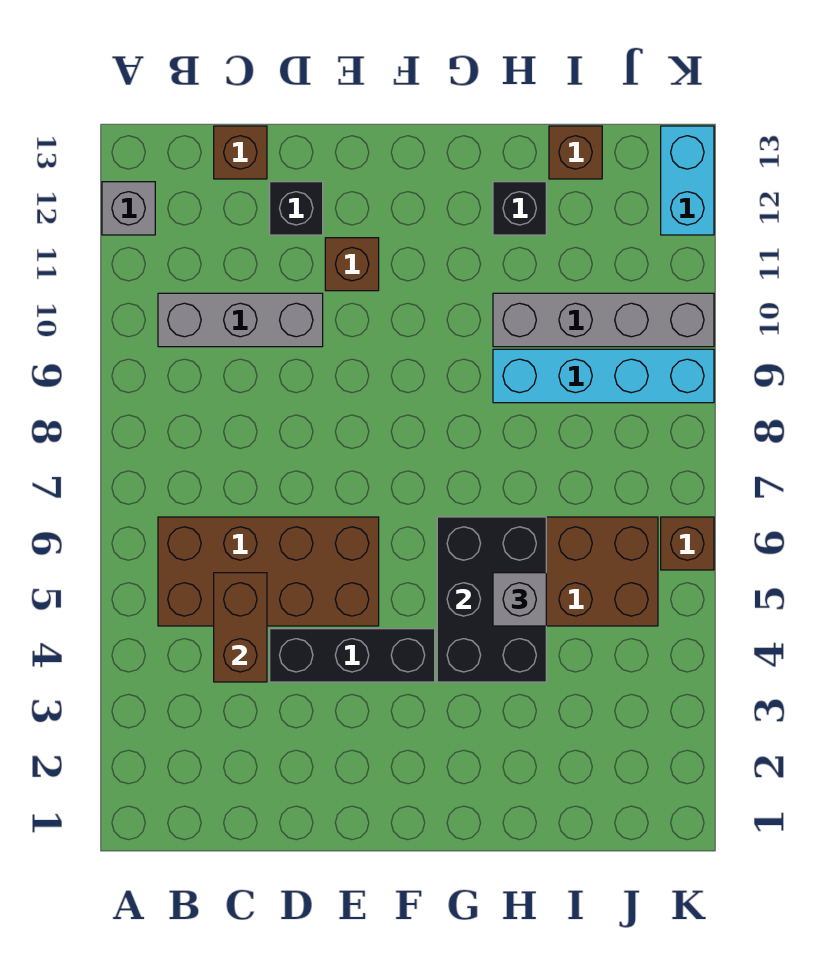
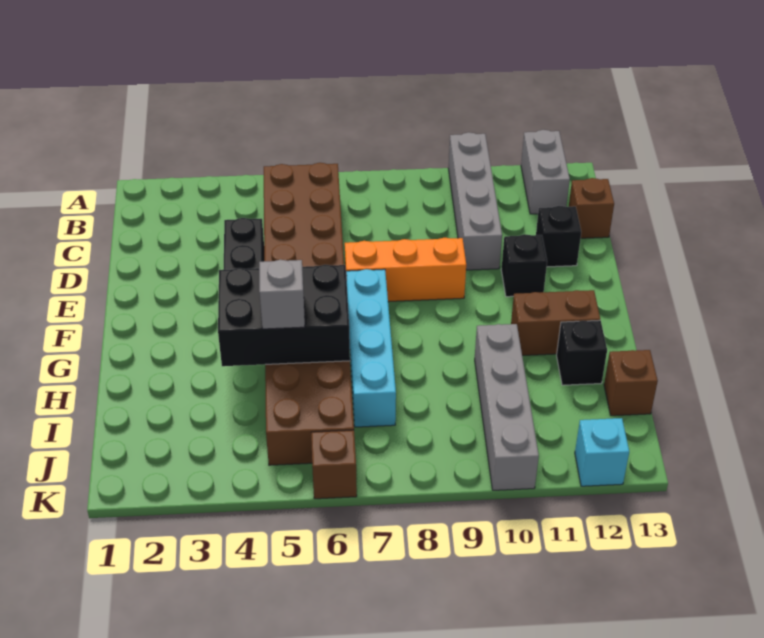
grey 1x1 brick [102,182,155,235] -> grey 1x2 brick [521,130,570,214]
grey 1x3 brick [158,293,323,347] -> grey 1x4 brick [448,132,502,270]
brown 1x2 brick [214,573,267,682] -> brown 1x2 brick moved to [511,290,600,355]
none -> orange 1x3 brick [345,238,466,301]
brown 1x1 brick [325,238,379,291] -> black 1x1 brick [501,234,547,297]
cyan 1x4 brick [493,349,714,403] -> cyan 1x4 brick moved to [346,269,396,427]
cyan 1x2 brick [661,126,714,235] -> cyan 1x1 brick [575,418,629,486]

